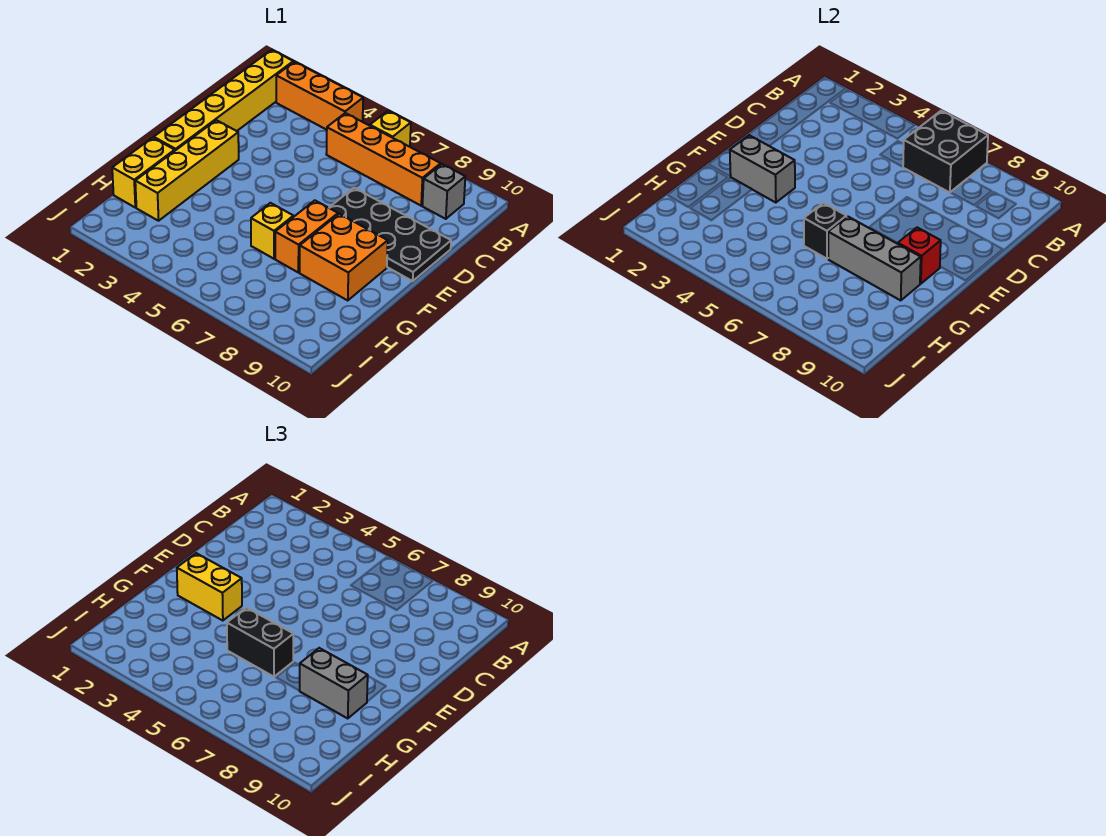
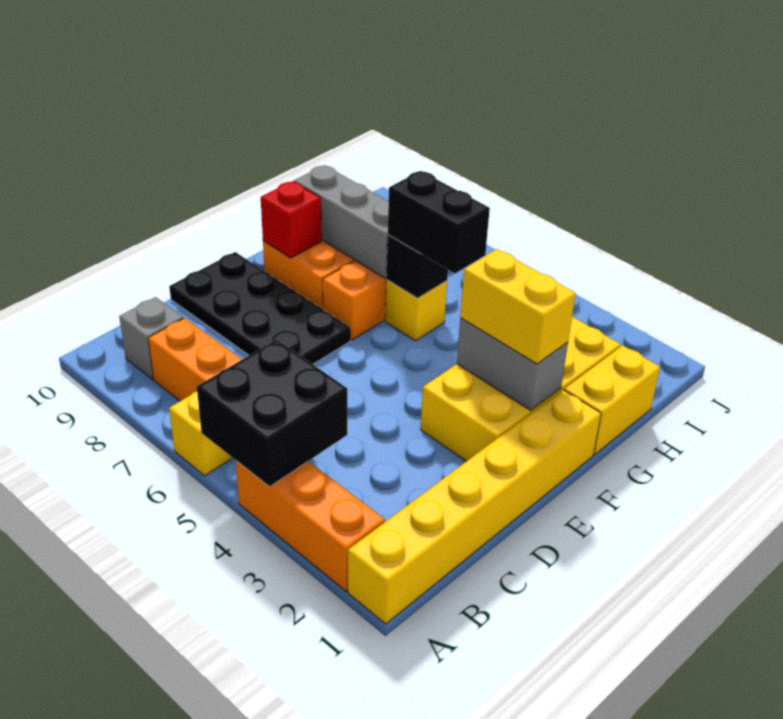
black 2x2 brick [903,111,988,193] -> black 2x2 brick moved to [197,340,347,487]
yellow 1x4 brick [135,120,239,221] -> yellow 2x4 brick [421,317,621,461]
grey 1x2 brick [300,648,368,718] -> none

